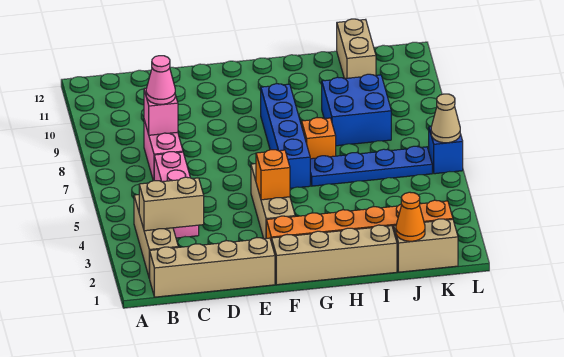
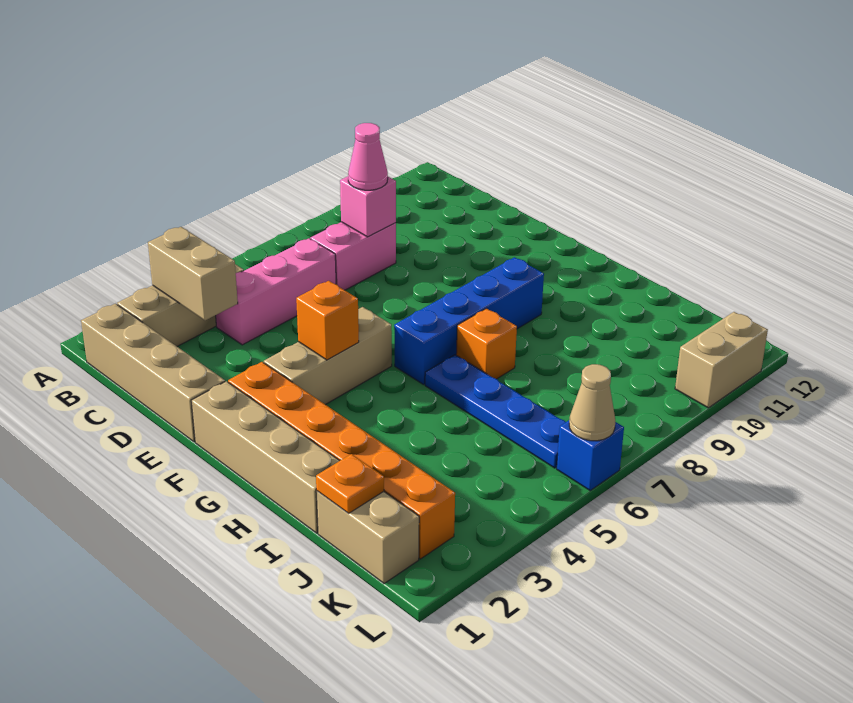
blue 2x2 brick [322,74,391,146] -> none
orange 1x1 cone [396,192,425,241] -> orange 1x1 plate [316,454,384,513]
tan 1x2 brick [337,19,376,79] -> tan 1x2 brick moved to [675,312,768,408]

